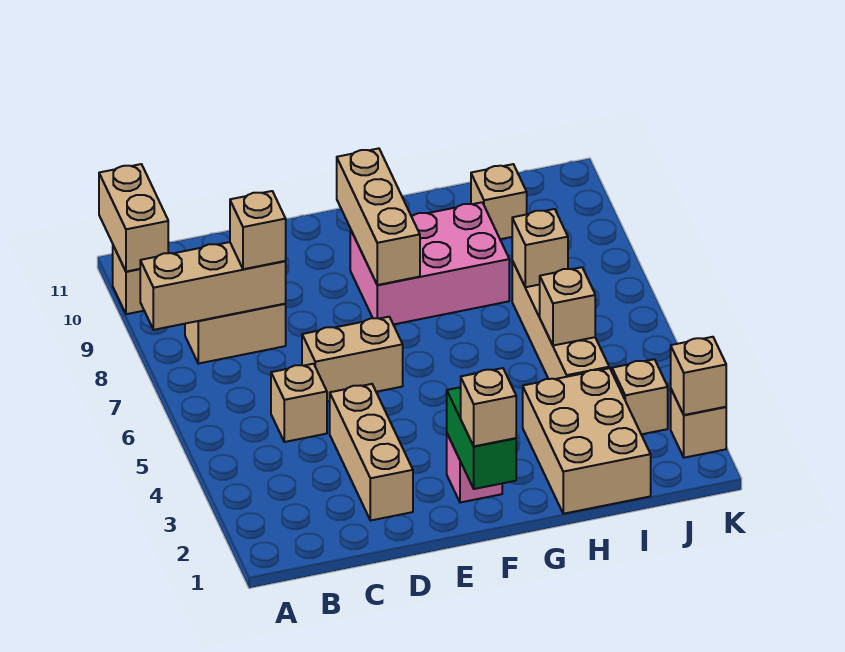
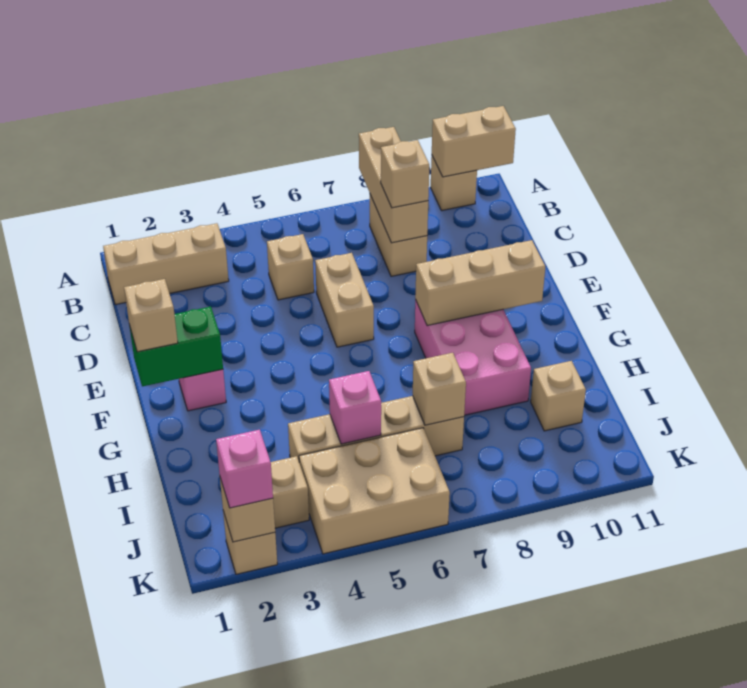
tan 1x3 brick [330,384,413,521] -> tan 1x3 brick moved to [103,223,229,305]
tan 2x3 brick [523,368,651,514] -> tan 2x3 brick moved to [299,428,450,554]
tan 1x1 brick [540,267,595,346] -> pink 1x1 brick [329,371,381,444]
none -> pink 1x1 brick [216,430,273,508]

